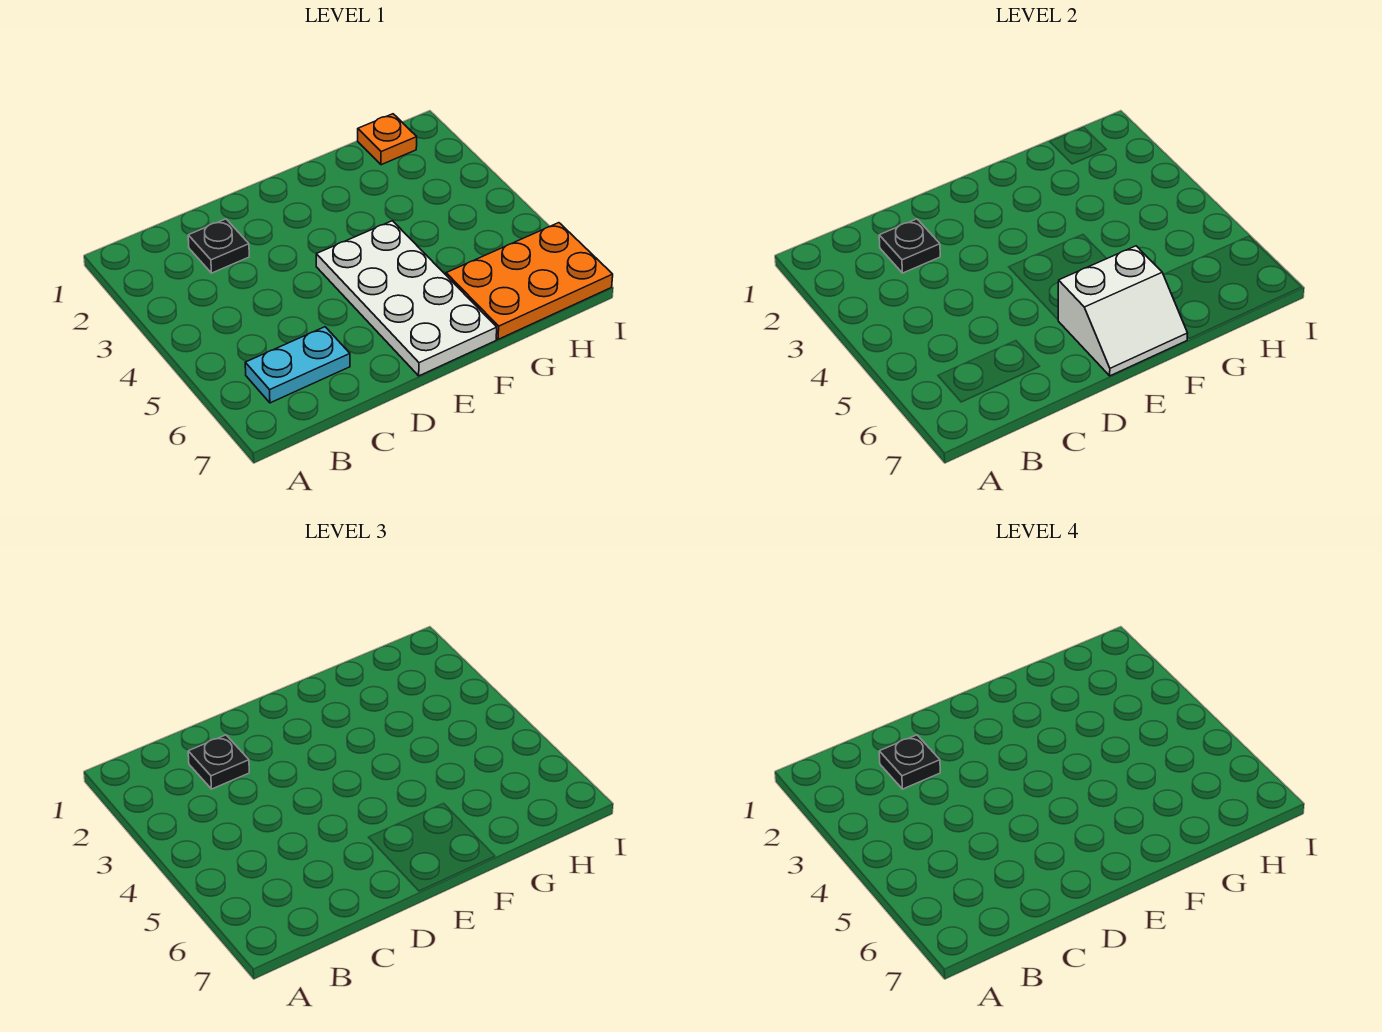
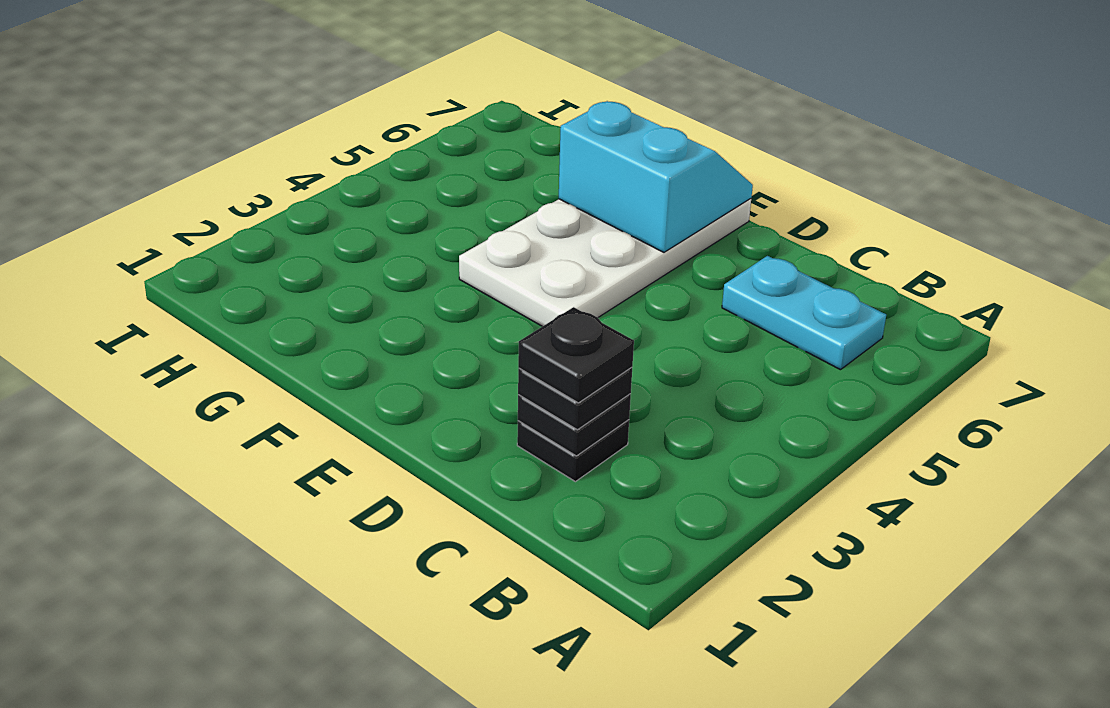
white 2x2 slope [1058,246,1188,376] -> cyan 2x2 slope [559,101,753,252]
orange 2x3 plate [446,223,613,339] -> none
orange 1x1 plate [358,114,417,165] -> none

